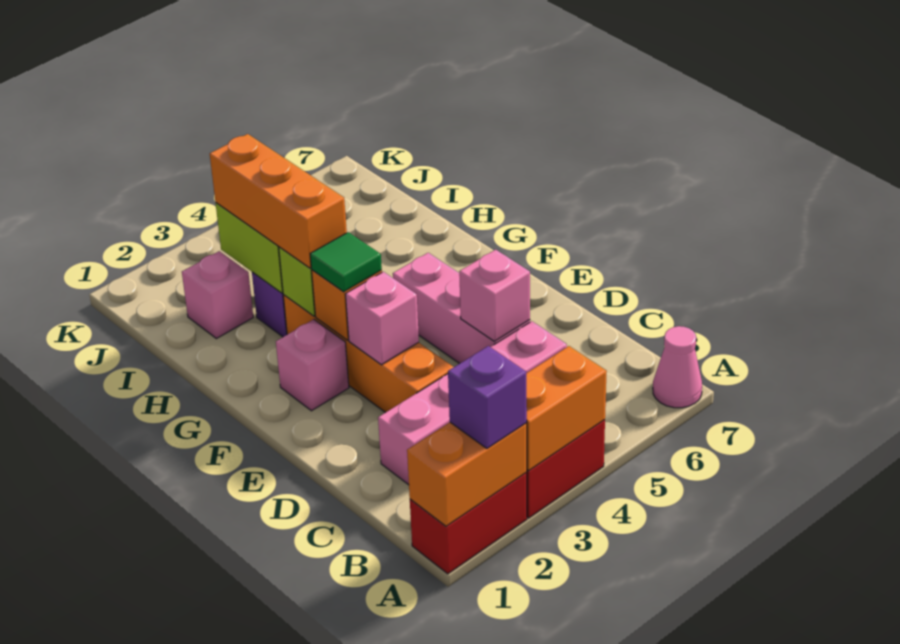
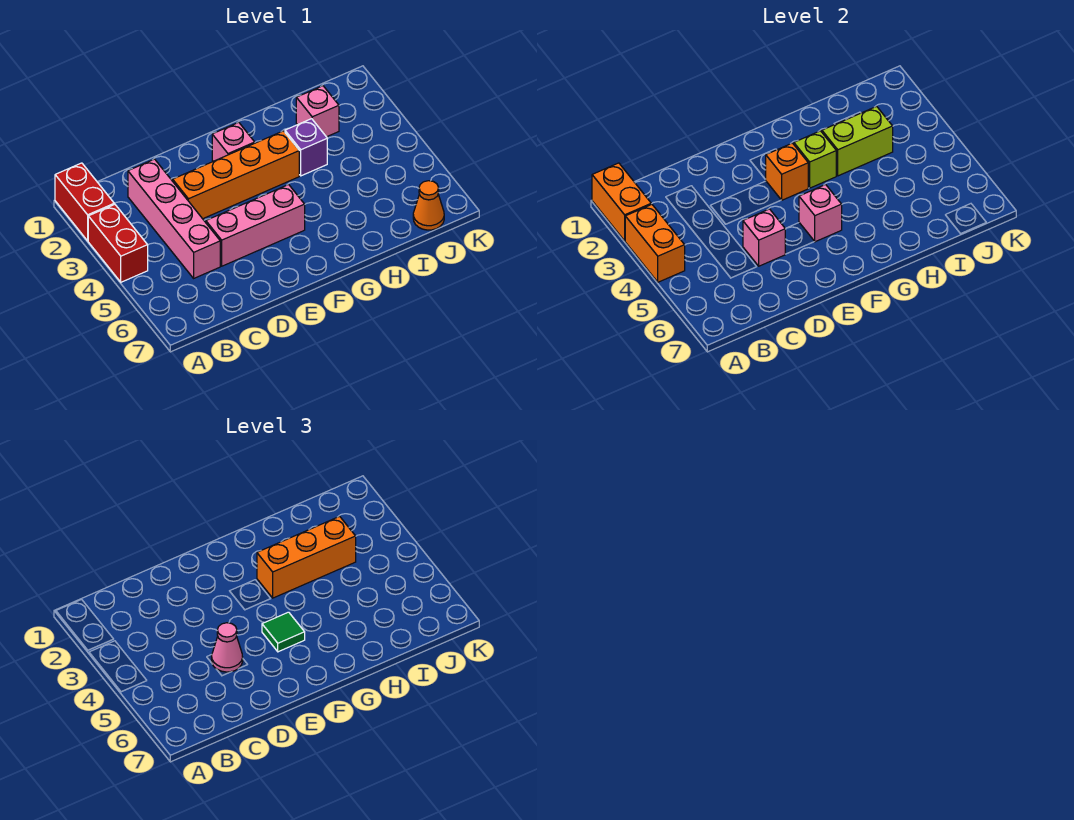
purple 1x1 brick [448,346,527,448] -> none
pink 1x1 cone [653,326,702,408] -> pink 1x1 cone moved to [212,623,243,672]
pink 1x1 brick [345,272,419,365] -> pink 1x1 brick moved to [799,185,842,242]
green 1x1 tile [310,232,382,292] -> green 1x1 tile moved to [262,612,305,652]
none -> orange 1x1 cone [413,181,444,230]

